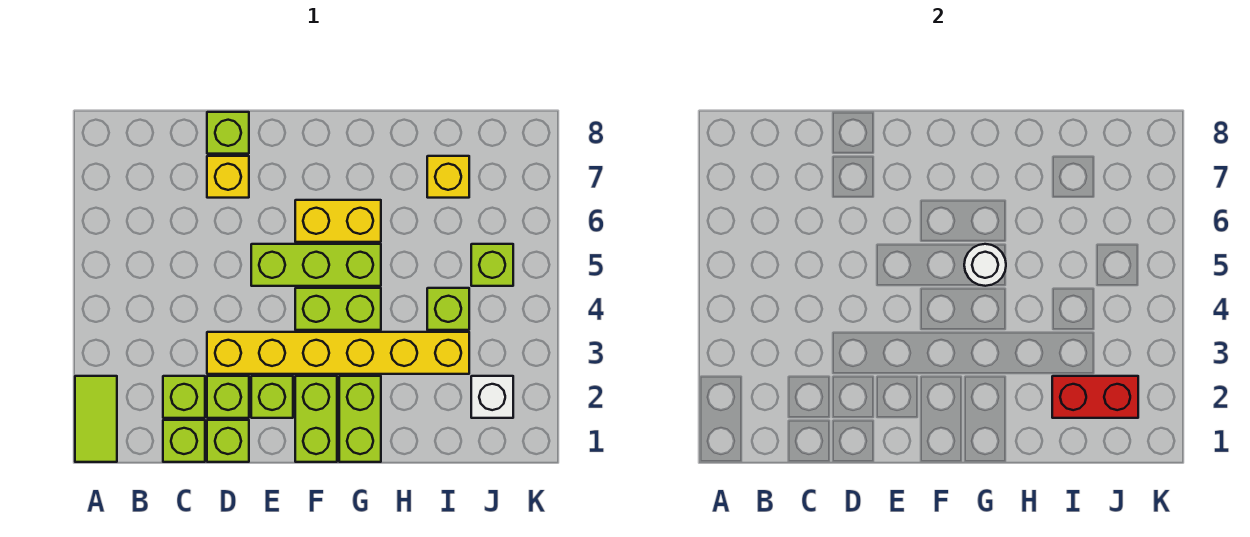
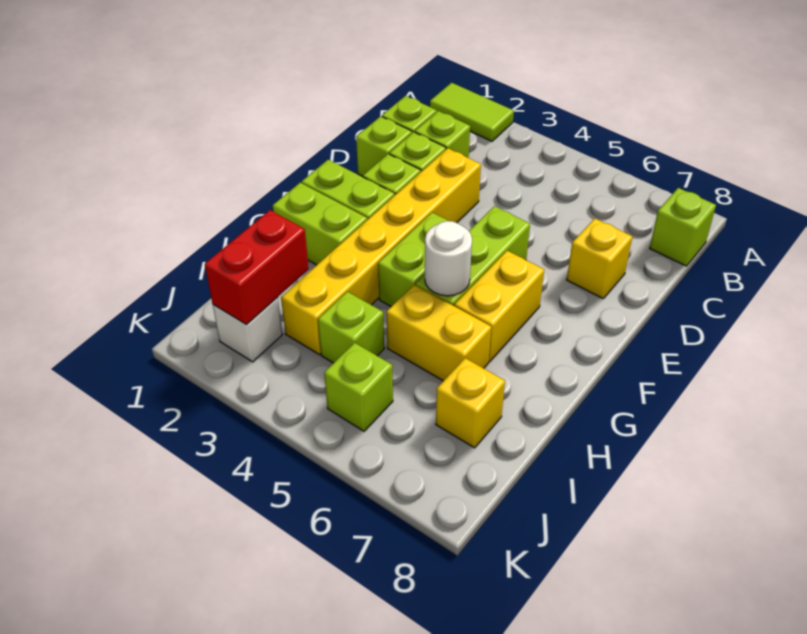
lime 1x1 brick [207,112,249,154] -> lime 1x1 brick moved to [650,188,716,266]
none -> yellow 1x2 brick [387,284,491,381]

